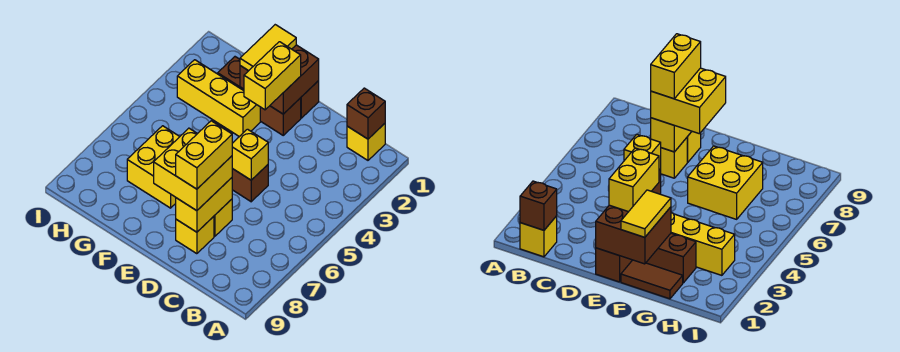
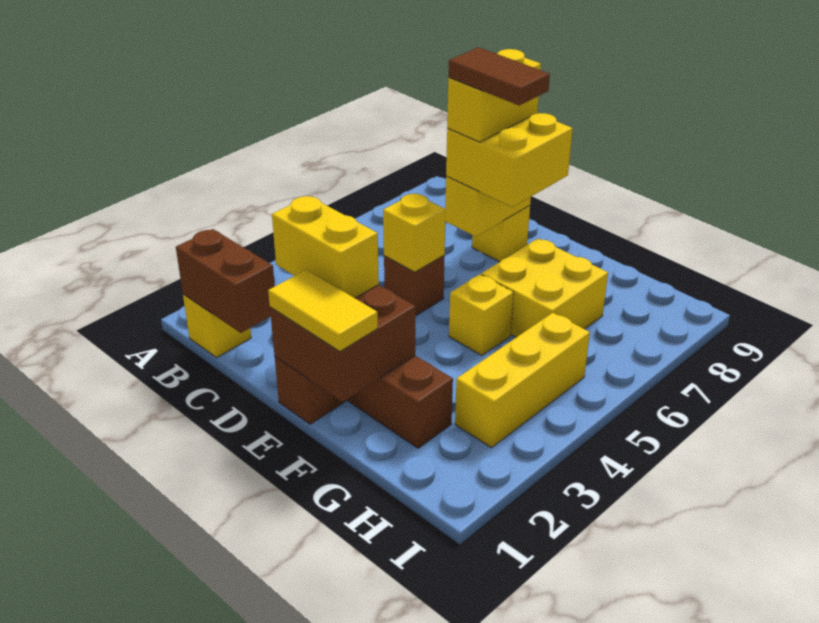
brown 1x1 brick [347,88,385,139] -> brown 1x2 brick [176,229,275,333]
yellow 1x1 brick [214,199,232,236] -> yellow 1x1 brick moved to [449,274,514,356]
yellow 1x2 brick [244,42,301,110] -> yellow 1x2 brick turned to [272,196,379,298]
brown 1x2 tile [621,260,683,299] -> brown 1x2 tile moved to [448,47,550,105]
yellow 1x2 tile [240,25,296,71] -> yellow 1x2 tile turned to [268,270,378,351]
yellow 1x3 brick [177,60,260,137] -> yellow 1x3 brick turned to [455,313,590,448]

